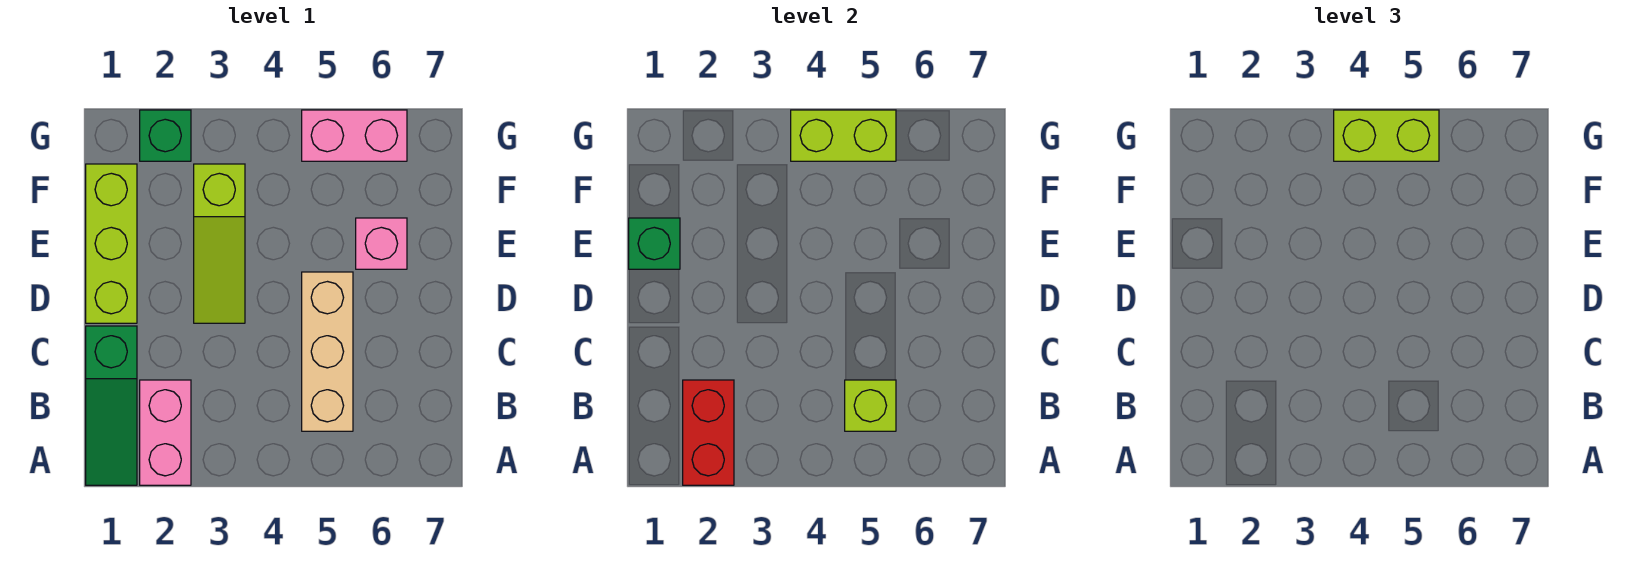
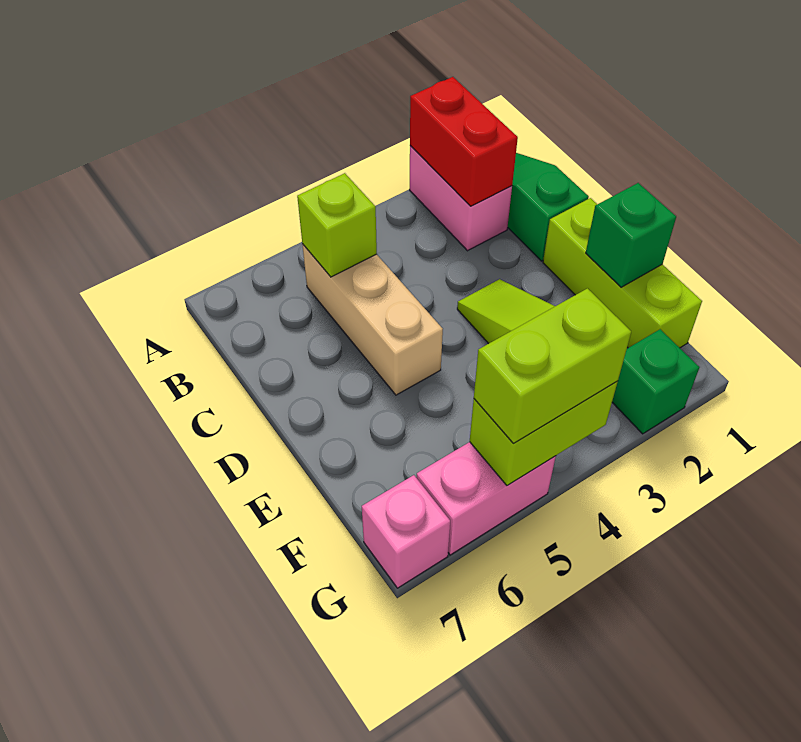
pink 1x1 brick [356,218,407,269] -> pink 1x1 brick moved to [362,475,450,588]

